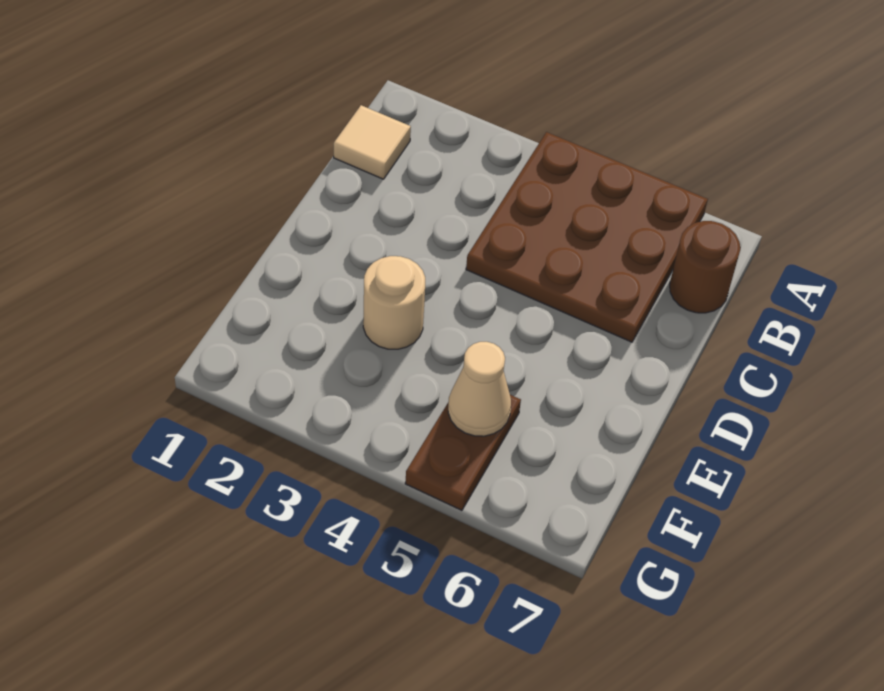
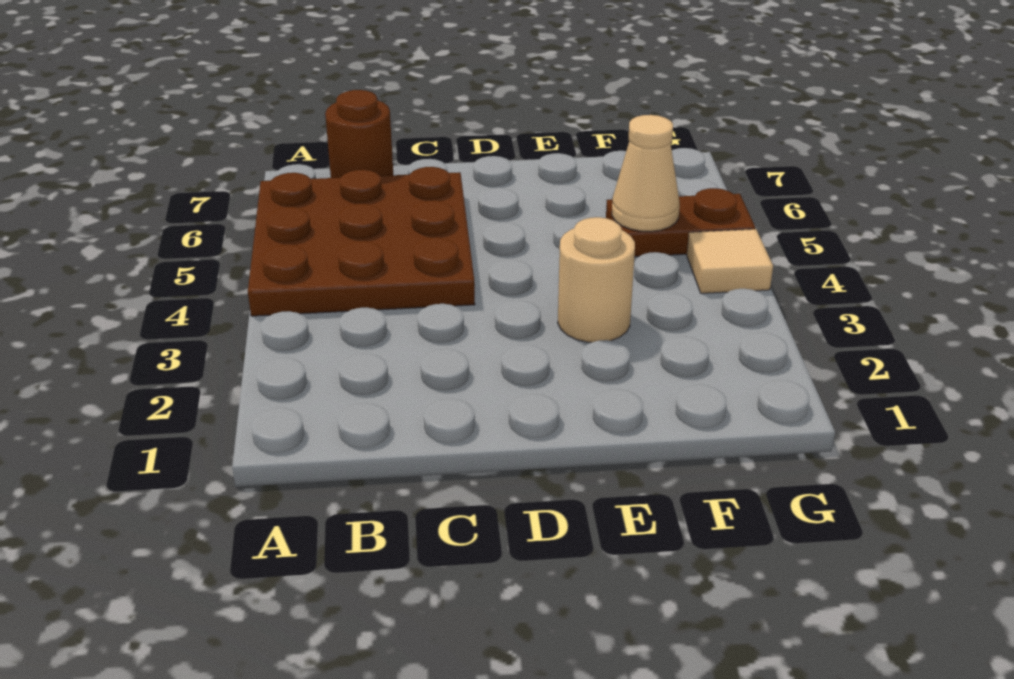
tan 1x1 tile [334,105,411,179] -> tan 1x1 tile moved to [687,229,773,293]

